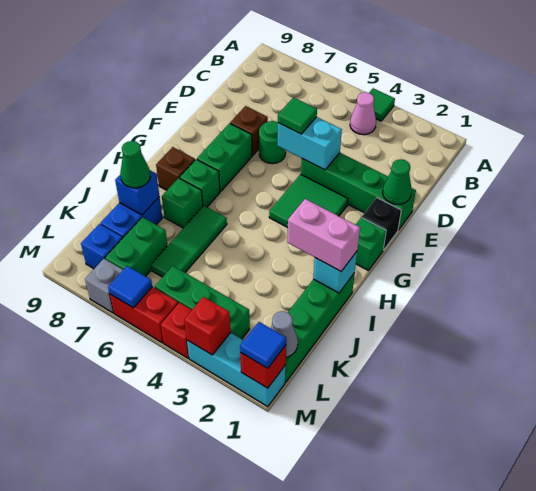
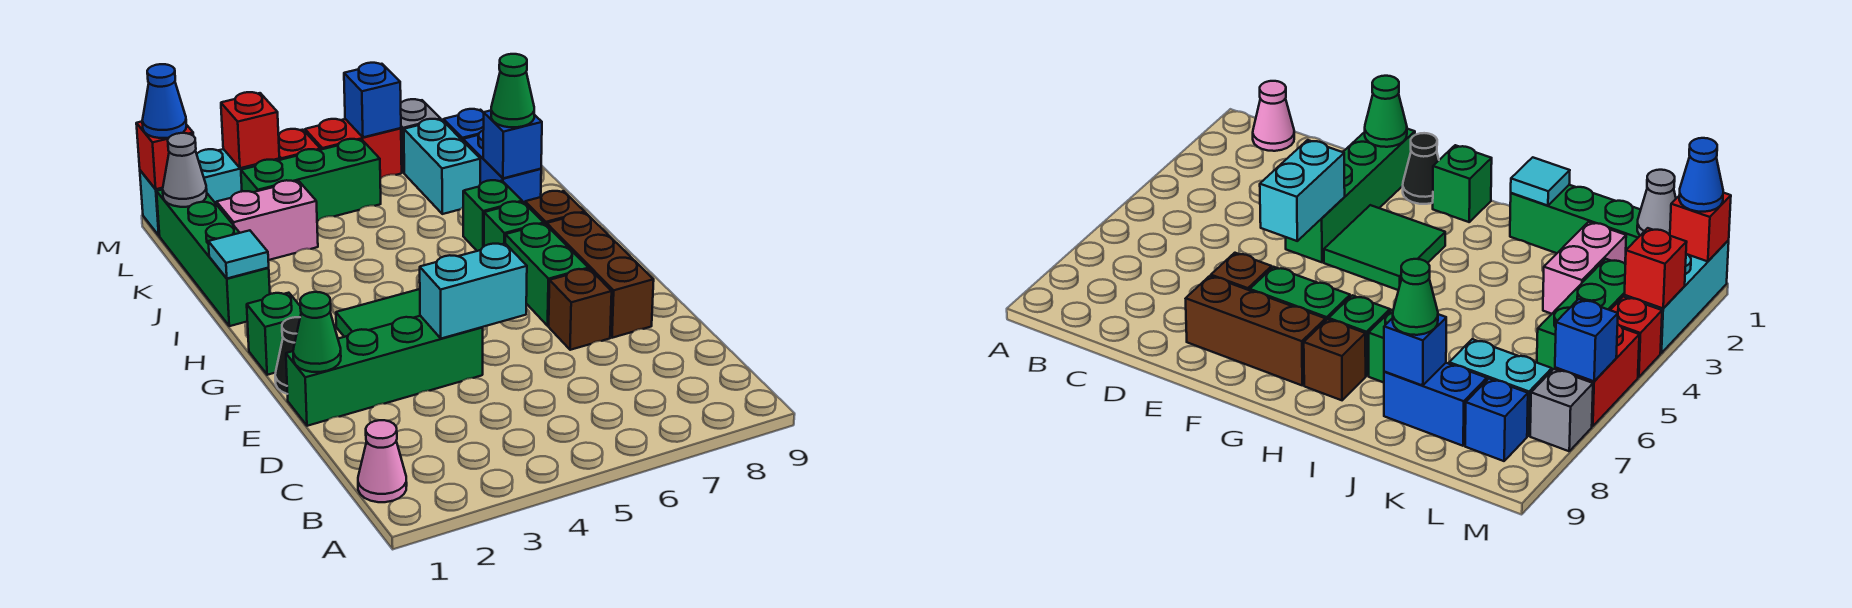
green 1x1 tile [369,88,395,121] -> none
pink 1x1 cone [350,92,376,135] -> pink 1x1 cone moved to [358,420,407,502]
green 1x1 tile [278,97,317,134] -> none
green 1x1 round brick [259,121,286,164] -> none
none -> brown 1x3 brick [547,213,654,338]
black 1x1 brick [362,198,401,250] -> black 1x1 cone [275,317,300,394]
cyan 1x1 brick [313,252,357,293] -> cyan 1x1 tile [208,230,269,278]
pink 1x2 brick [287,199,360,271] -> pink 1x2 brick moved to [217,180,318,260]
green 1x3 tile [151,206,227,277] -> none
green 1x2 brick [105,217,168,276] -> cyan 1x2 brick [404,119,480,214]
blue 1x1 tile [240,322,286,368] -> blue 1x1 cone [142,64,187,138]
blue 1x1 tile [108,266,152,308] -> blue 1x1 brick [344,63,401,137]

